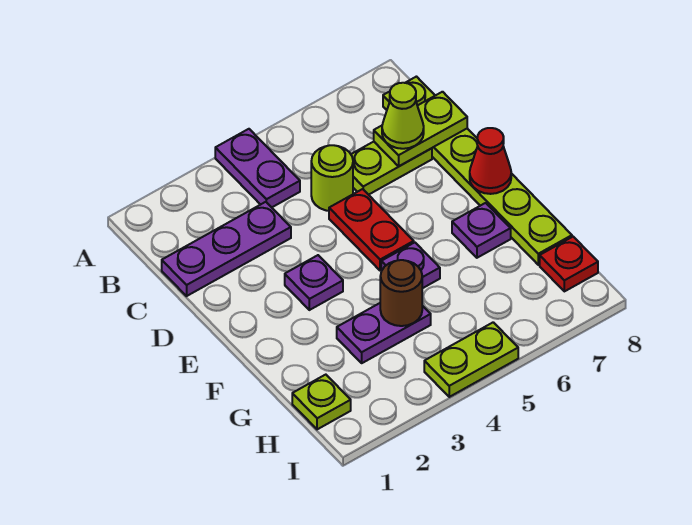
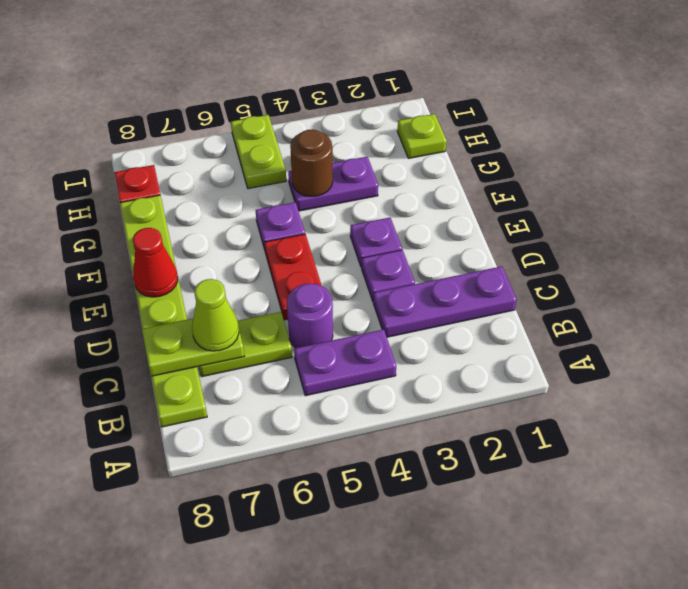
purple 1x2 plate [215,129,300,207] -> purple 1x2 plate turned to [294,330,396,396]
lime 1x1 round brick [311,145,353,211] -> purple 1x1 round brick [287,283,333,348]
purple 1x1 plate [452,203,511,258] -> purple 1x1 plate moved to [362,250,415,301]
lime 1x2 plate [424,322,518,397] -> lime 1x2 plate turned to [231,115,286,189]

